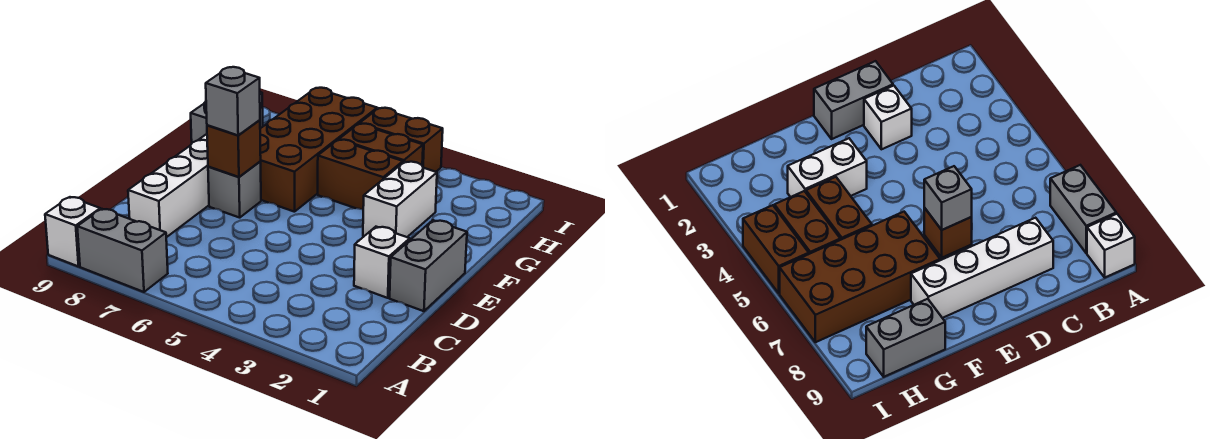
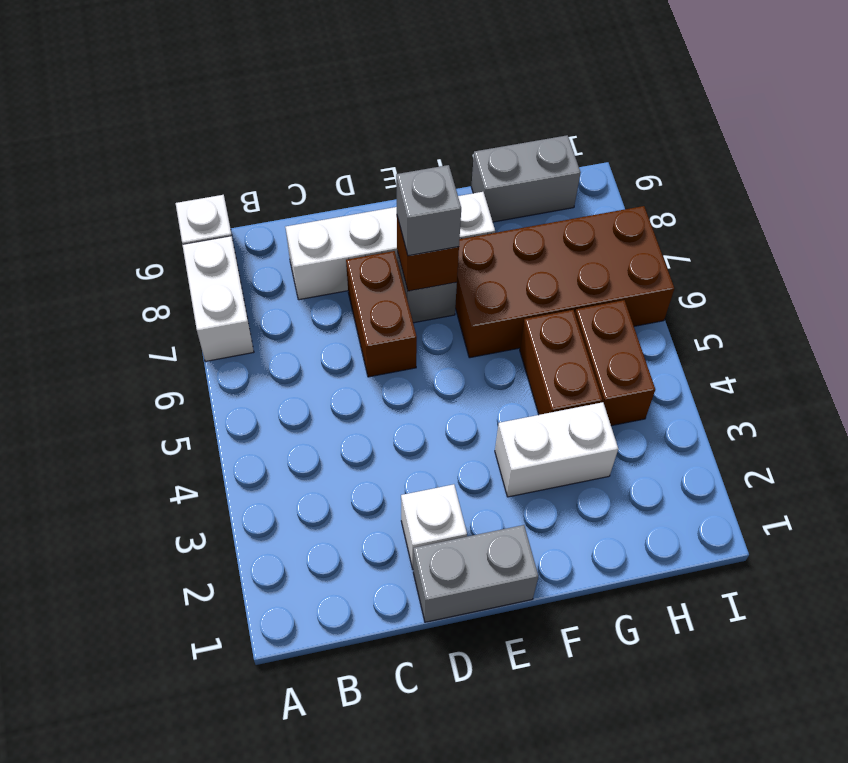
grey 1x2 brick [77,209,168,292] -> white 1x2 brick [183,236,254,362]
brown 1x2 brick [360,108,443,172] -> brown 1x2 brick moved to [346,251,417,377]

